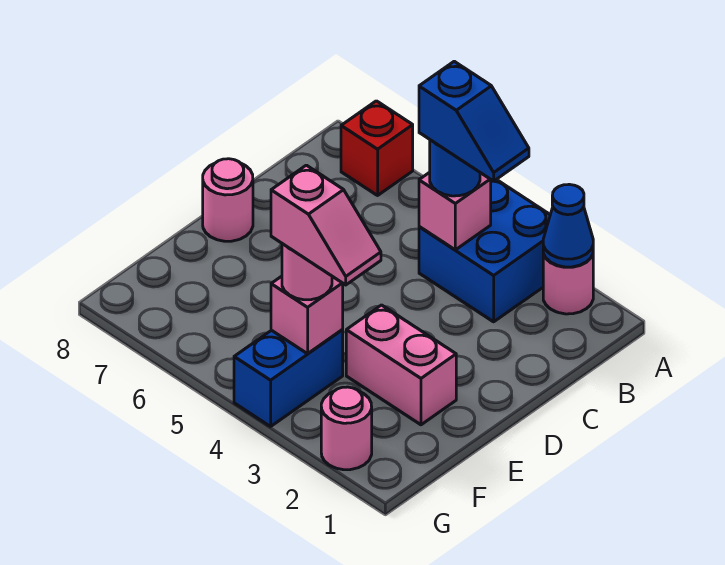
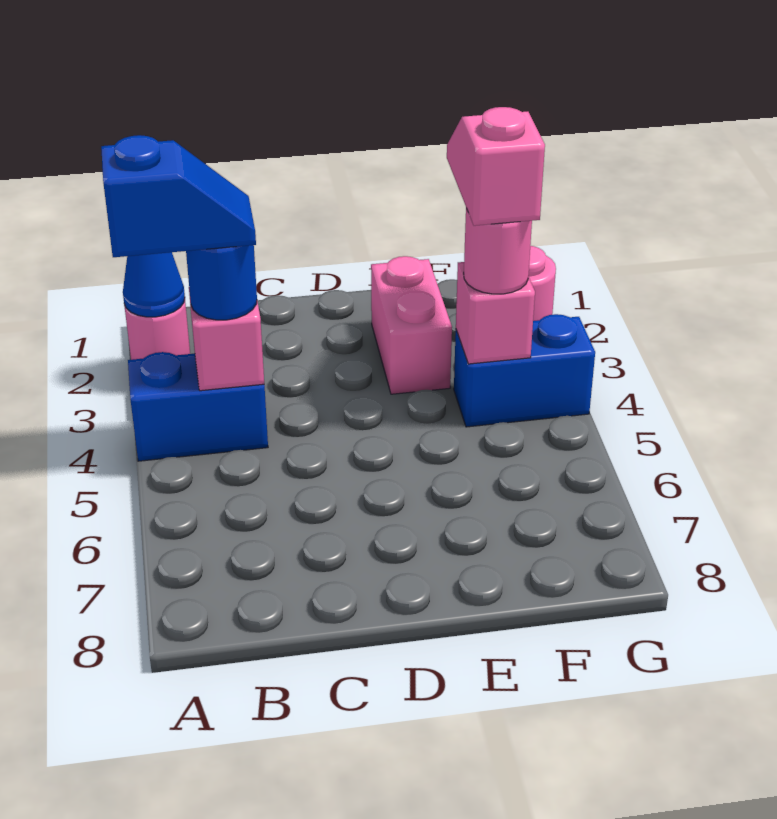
blue 2x2 brick [419,180,550,322] -> blue 1x2 brick [128,352,268,461]
red 1x1 brick [341,101,413,195] -> none
blue 1x2 slope [419,61,529,181] -> blue 1x2 slope turned to [101,135,256,257]
pink 1x1 round brick [203,159,253,241] -> none

